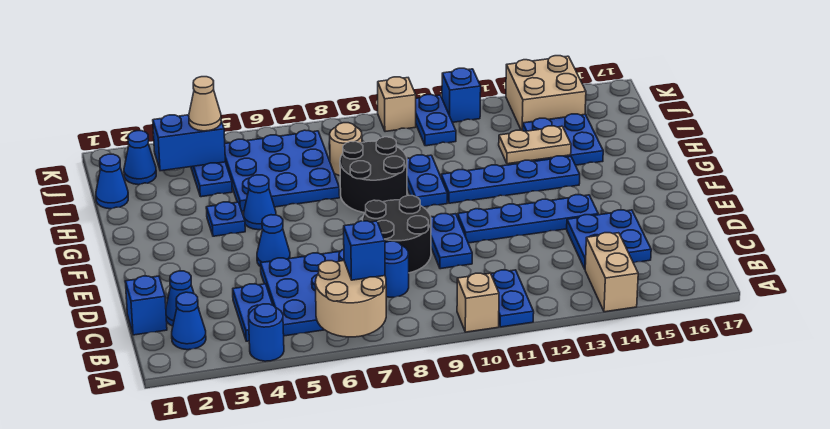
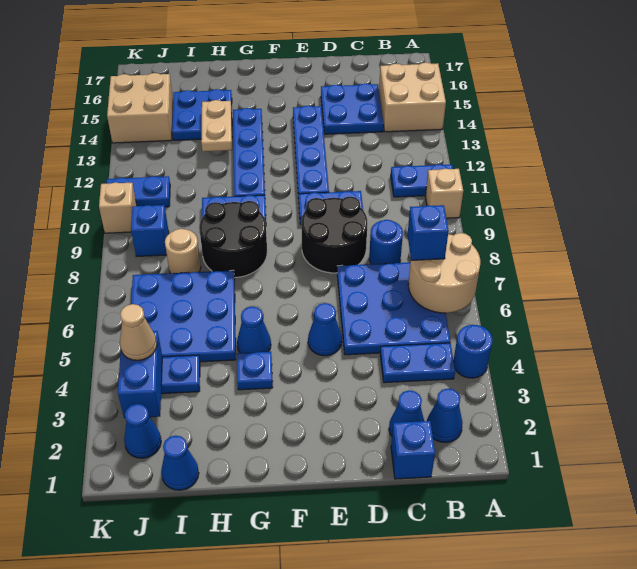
tan 1x2 brick [585,233,638,312] -> tan 2x2 brick [379,62,446,132]
blue 1x1 brick [442,68,481,122] -> blue 1x1 brick moved to [131,205,169,257]

